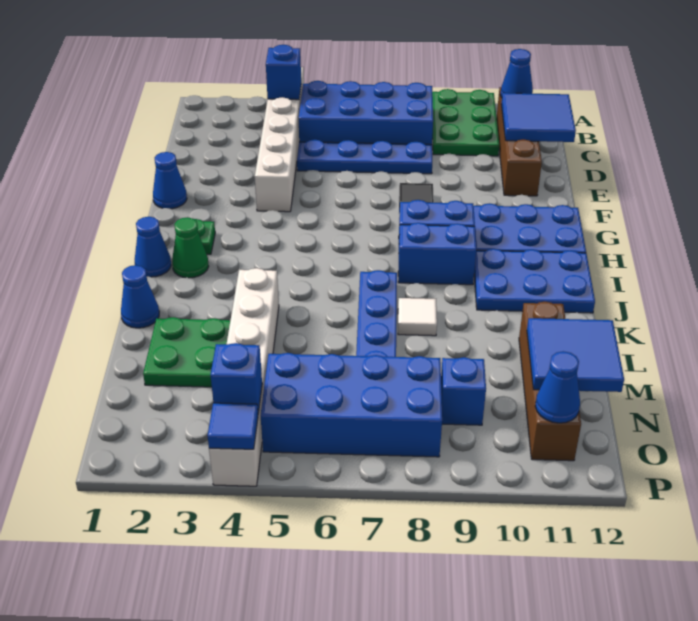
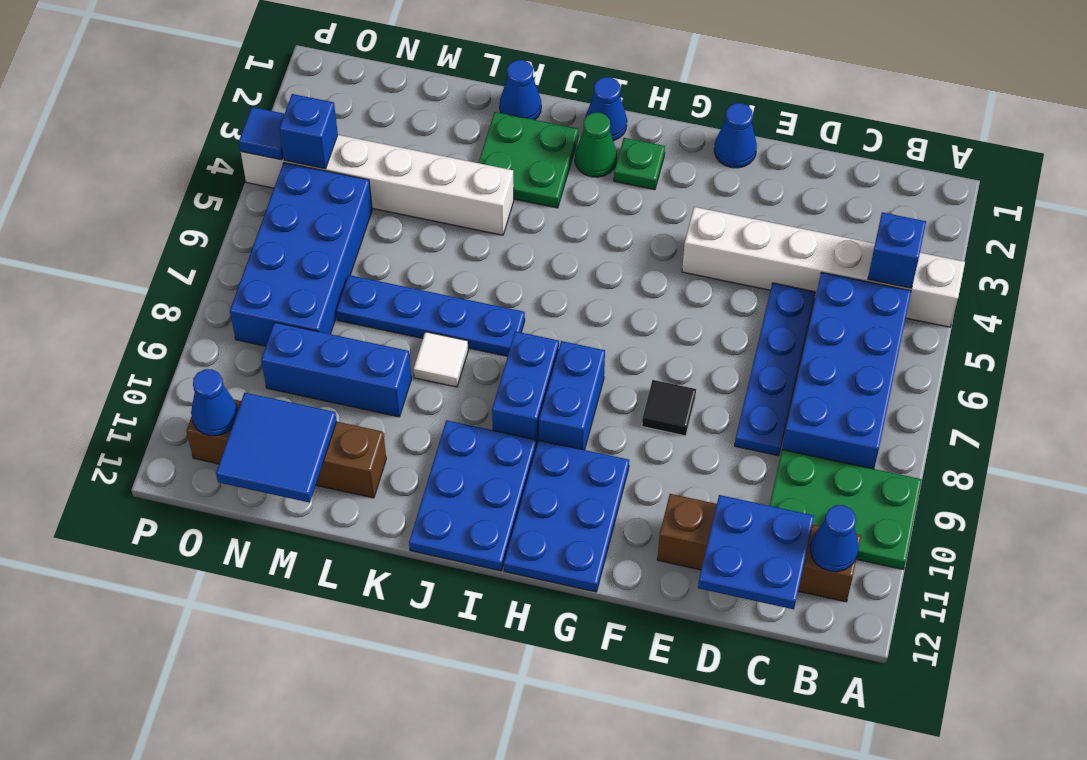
blue 2x2 tile [501,93,576,142] -> blue 2x2 plate [698,495,814,609]
green 2x2 plate [143,317,230,387] -> green 2x2 plate moved to [478,112,578,208]
blue 1x1 brick [441,357,486,425] -> blue 1x3 brick [261,322,411,417]

